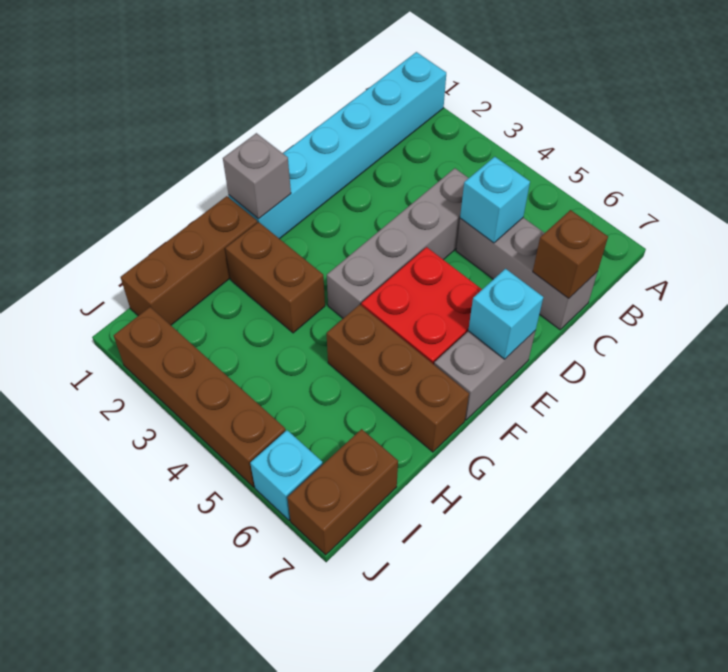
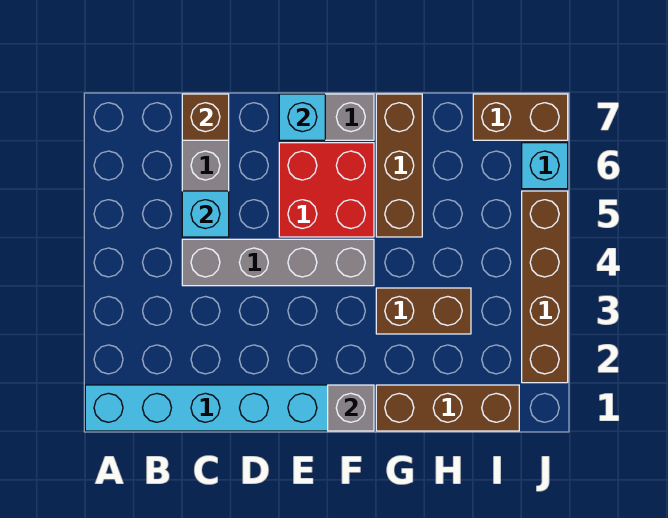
brown 1x2 brick [225,222,325,333] -> brown 1x2 brick turned to [376,288,471,334]

